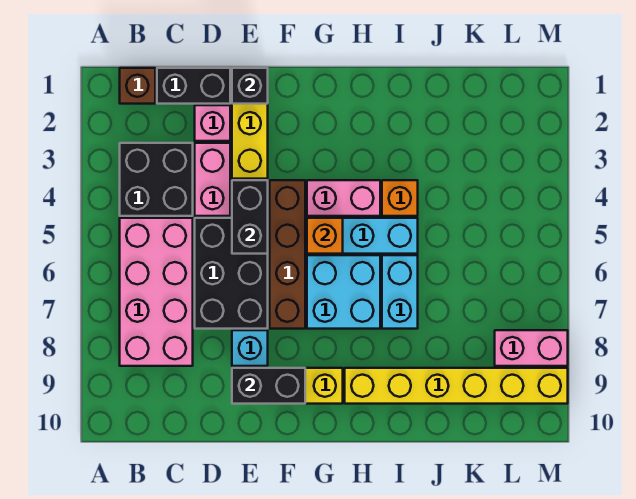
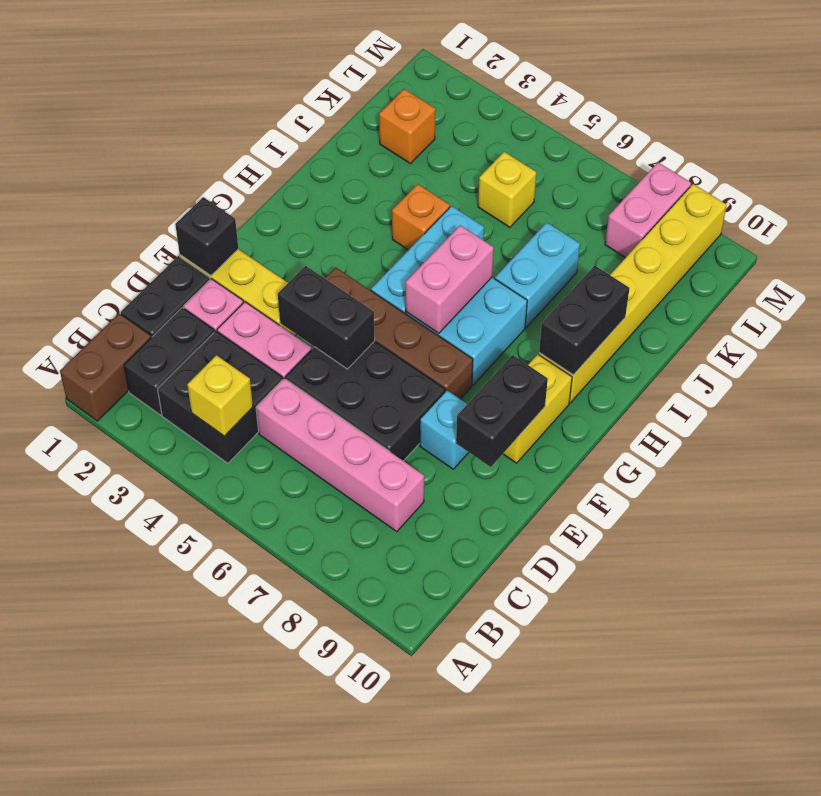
brown 1x1 brick [120,68,155,104] -> brown 1x2 brick [60,313,151,421]
none -> black 1x2 brick [124,308,214,415]
none -> yellow 1x1 brick [187,355,253,436]
pink 2x4 brick [120,218,193,366] -> pink 1x4 brick [256,378,424,532]
pink 1x2 brick [307,180,380,216] -> pink 1x2 brick moved to [406,225,494,333]
orange 1x1 brick [307,218,343,254] -> orange 1x1 brick moved to [379,89,436,164]
none -> black 1x2 brick [539,266,629,375]
cyan 1x2 brick [382,255,418,329] -> cyan 1x2 brick turned to [495,223,580,327]
none -> yellow 1x1 brick [478,152,537,227]

